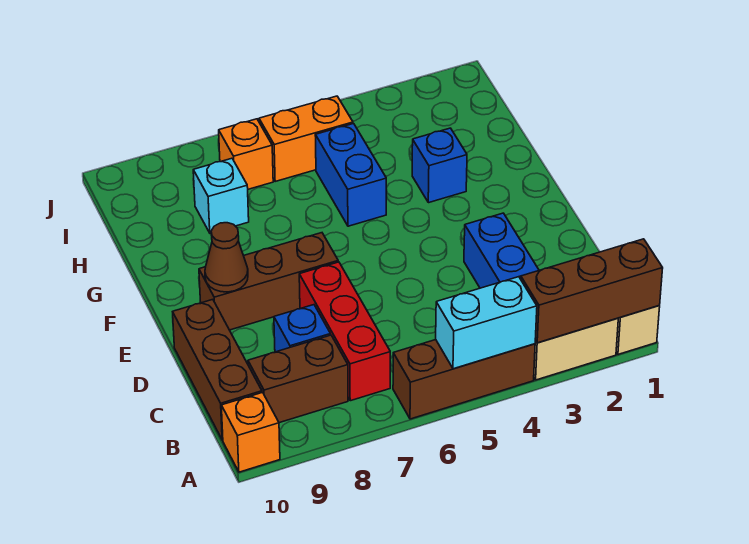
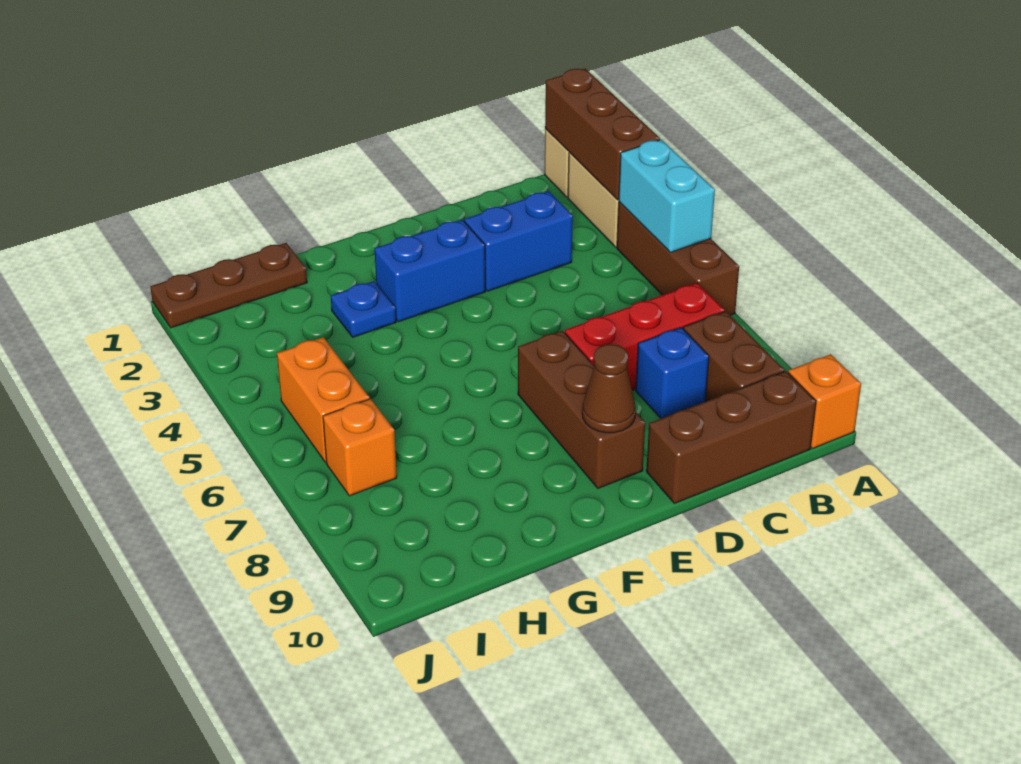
blue 1x1 brick [412,128,467,203] -> blue 1x1 plate [331,281,396,337]
blue 1x2 brick [315,124,386,226] -> blue 1x2 brick moved to [375,220,485,322]
none -> brown 1x3 plate [150,243,307,328]
cyan 1x1 brick [193,158,249,233] -> none

